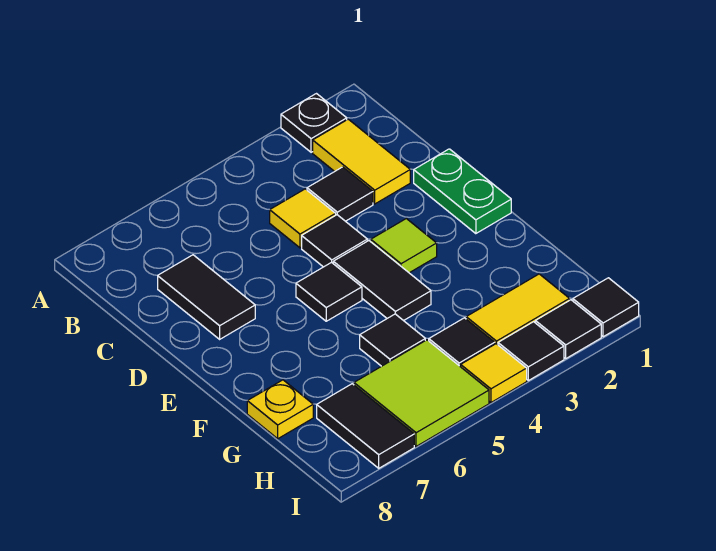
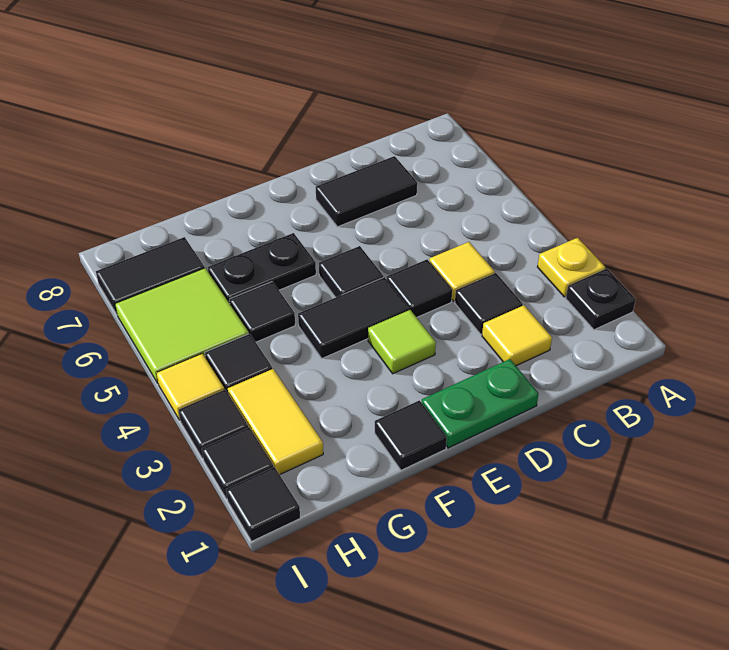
yellow 1x2 tile [313,119,410,204] -> yellow 1x1 tile [482,305,552,366]
none -> black 1x1 tile [375,400,447,470]
none -> black 1x2 plate [208,233,316,303]
yellow 1x1 plate [247,380,313,439] -> yellow 1x1 plate moved to [538,238,605,297]

